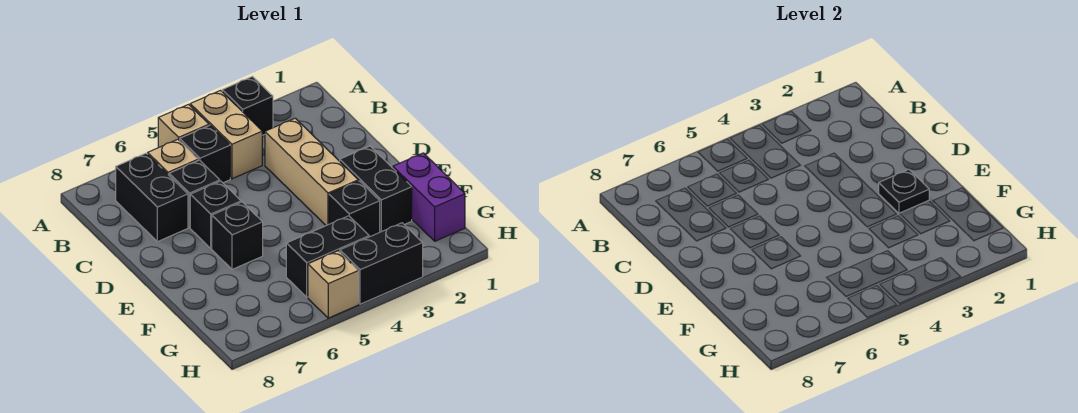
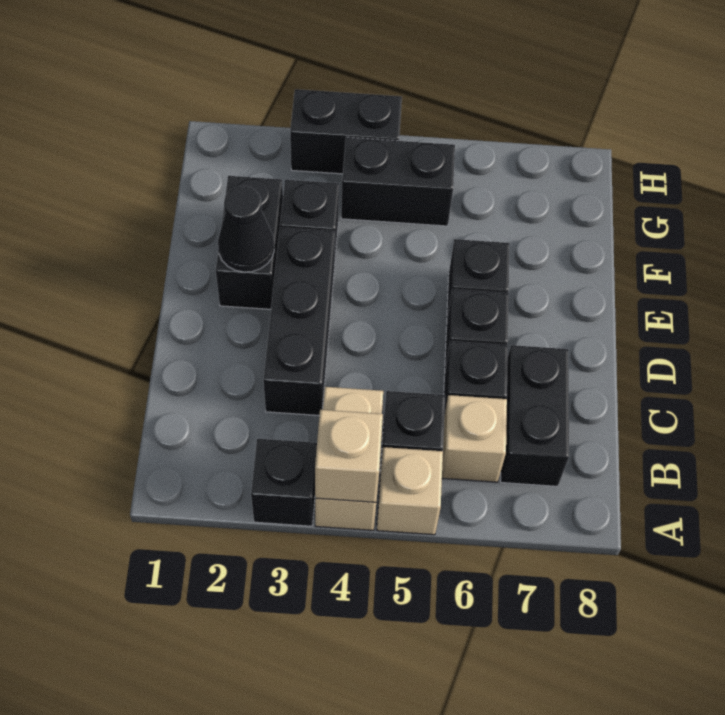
tan 1x3 brick [265,118,358,225] -> black 1x3 brick [263,227,335,415]
black 1x1 plate [879,169,929,214] -> black 1x1 cone [218,186,274,272]
purple 1x2 brick [393,153,465,241] -> none
tan 1x1 brick [308,251,359,318] -> tan 1x1 brick moved to [315,410,383,502]

